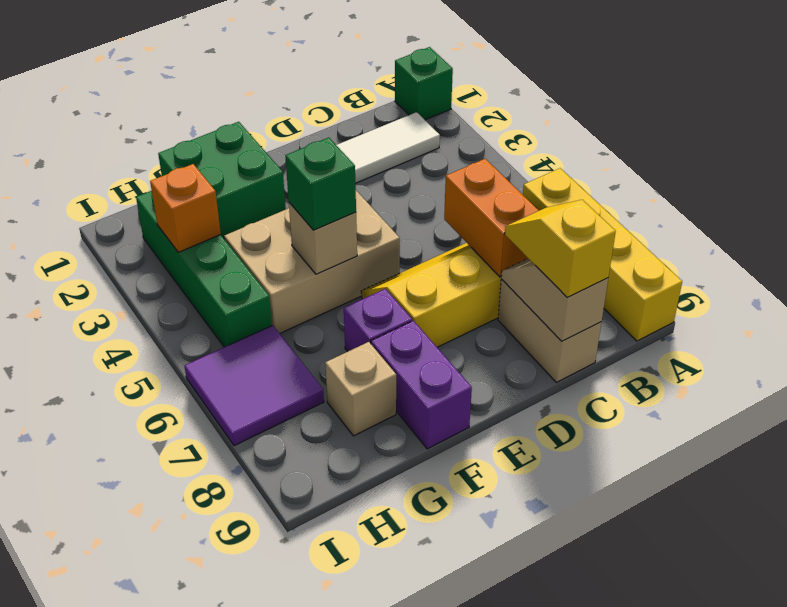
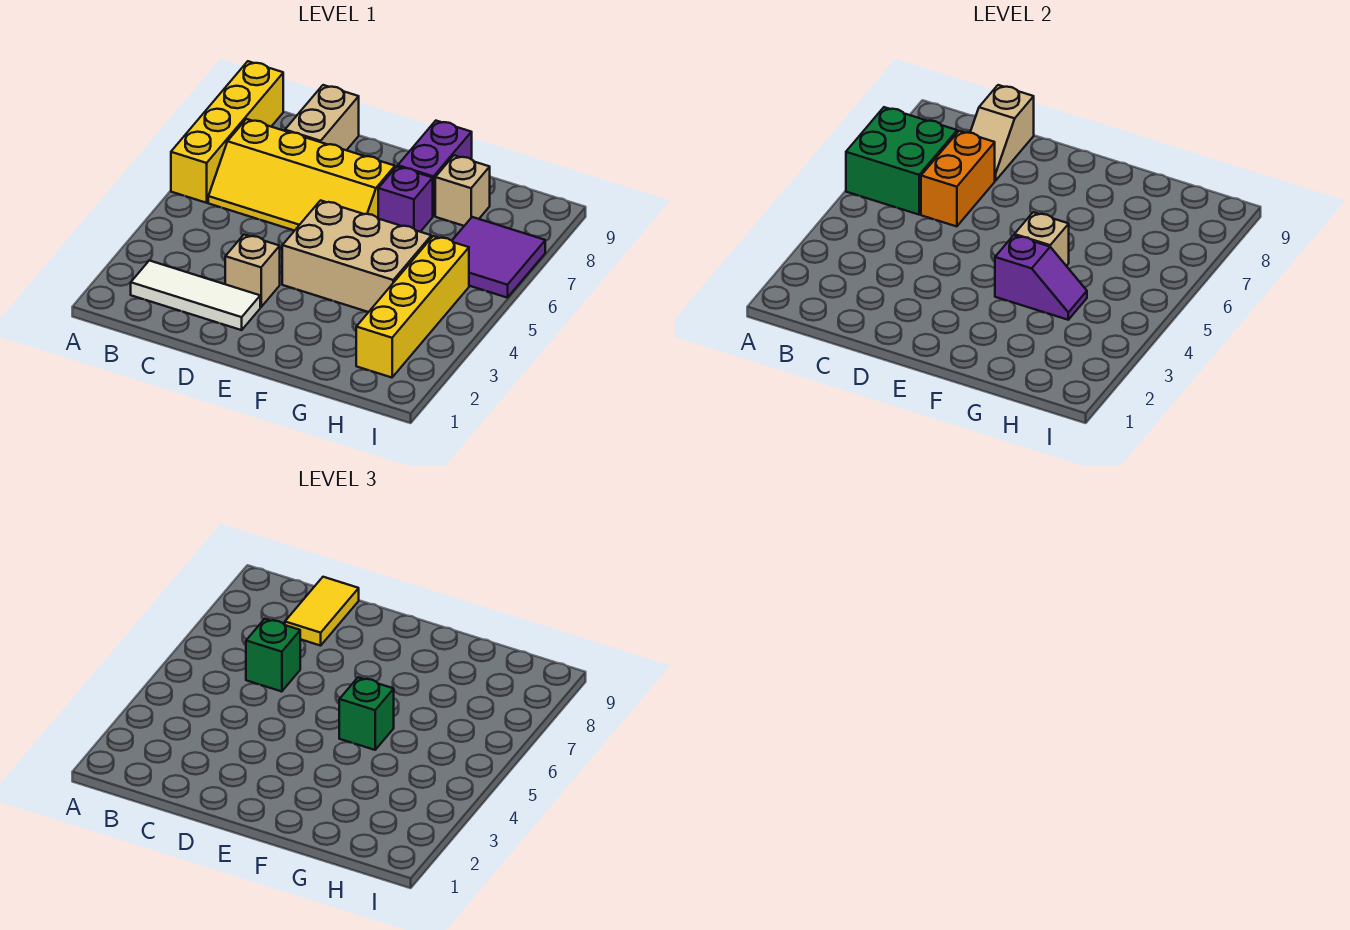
green 1x1 brick [395,47,453,120] -> green 1x1 brick moved to [246,619,300,692]
yellow 1x2 slope [505,200,616,297] -> yellow 1x2 tile [285,577,359,646]
none -> tan 1x1 brick [225,235,280,307]
green 2x2 brick [158,122,286,238] -> green 2x2 brick moved to [846,107,957,215]
none -> purple 1x2 slope [995,235,1087,320]
green 1x4 brick [136,191,272,347] -> yellow 1x4 brick [356,236,469,378]
orange 1x1 brick [150,164,221,252] -> none

